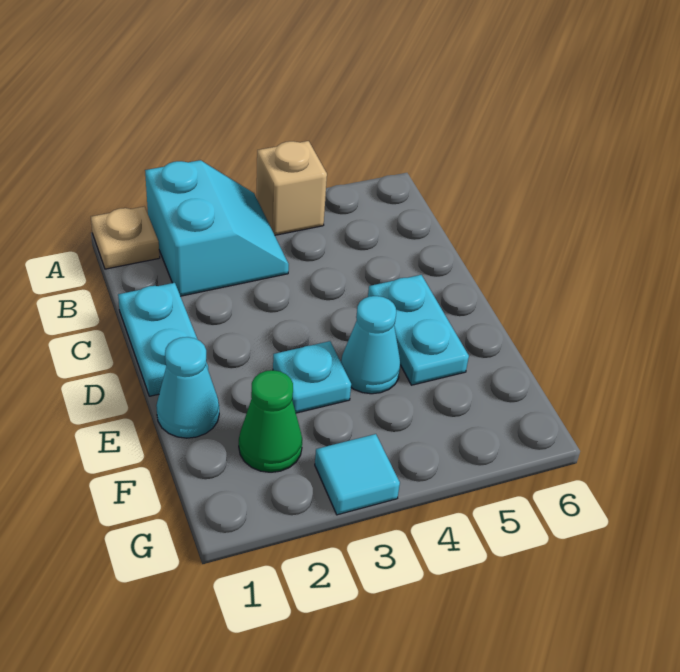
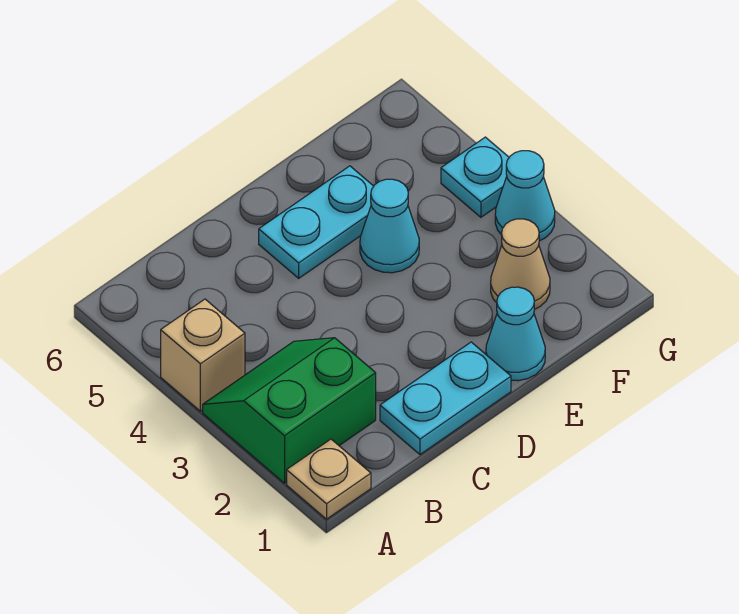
cyan 2x2 slope [145,160,289,296] -> green 2x2 slope [203,338,376,483]
cyan 1x1 plate [273,341,351,413] -> cyan 1x1 plate moved to [441,137,509,217]
green 1x1 cone [239,370,302,472] -> tan 1x1 cone [491,219,550,309]
cyan 1x1 tile [315,434,400,515] -> cyan 1x1 cone [495,151,555,241]

